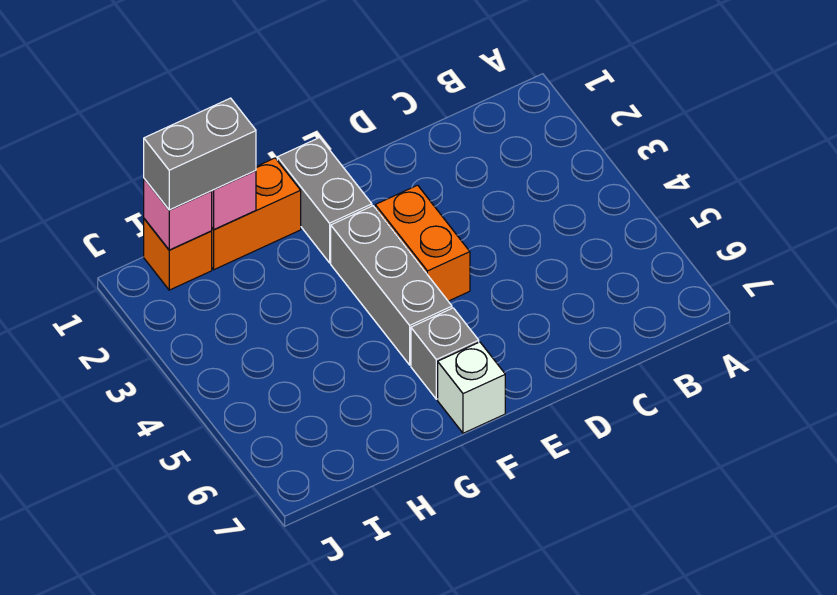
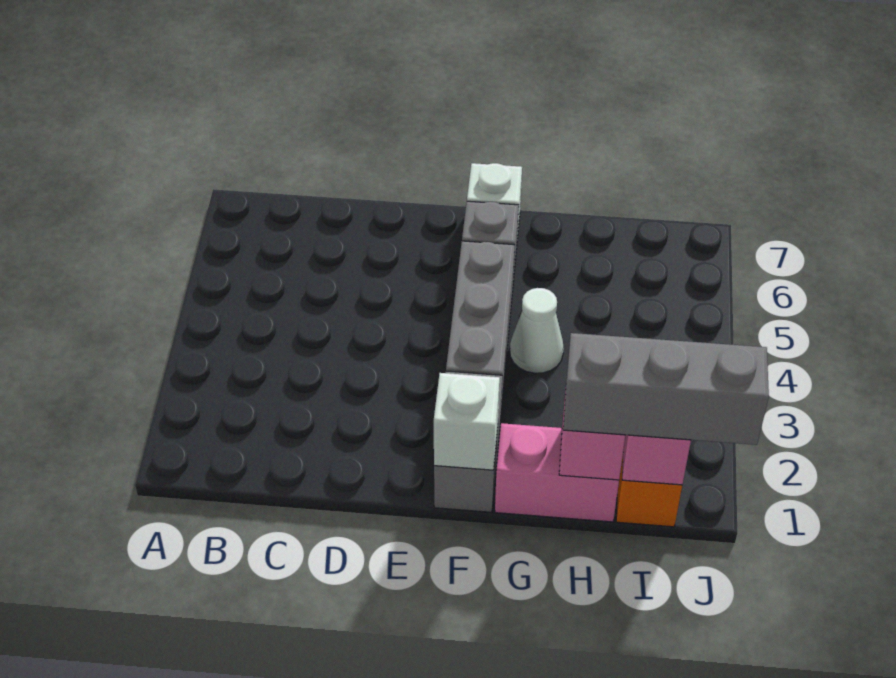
orange 1x2 brick [375,185,470,301] -> none
none -> white 1x1 brick [434,373,500,470]
orange 1x2 brick [212,158,301,270] -> pink 1x2 brick [495,423,619,522]
none -> white 1x1 cone [510,288,564,373]
grey 1x2 brick [144,98,256,210] -> grey 1x3 brick [563,333,769,445]

